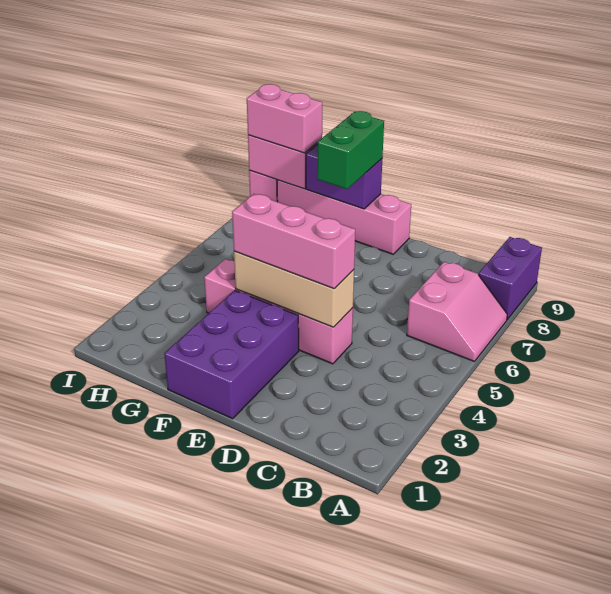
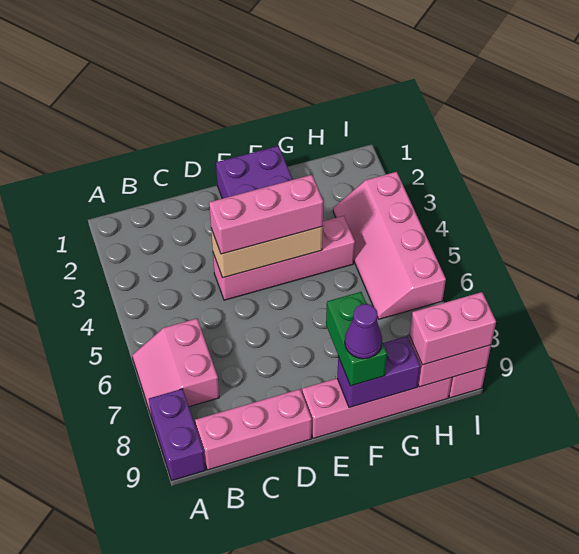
none -> pink 1x3 brick [195,389,312,470]
none -> purple 1x1 cone [345,304,382,359]
none -> pink 2x4 slope [333,172,446,319]

